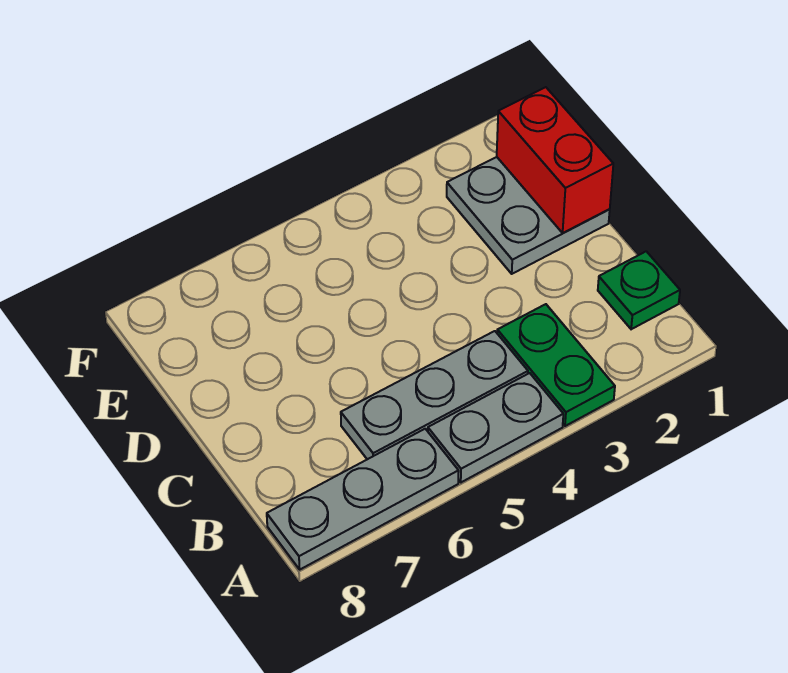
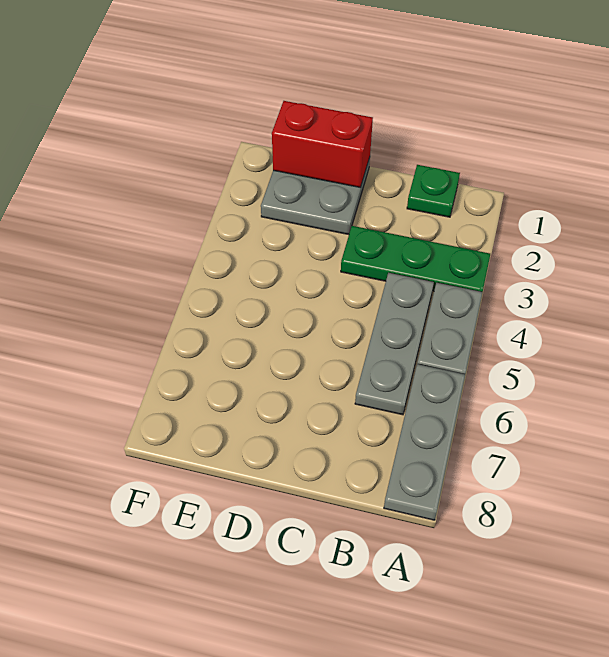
green 1x2 plate [497,304,615,426] -> green 1x3 plate [341,226,490,292]

